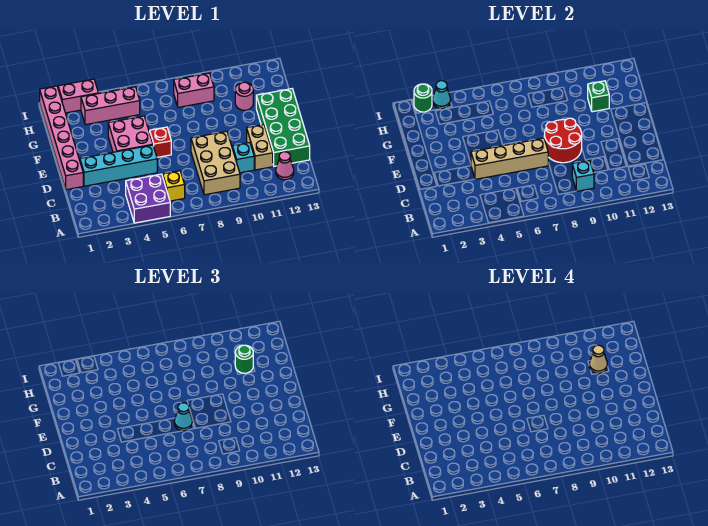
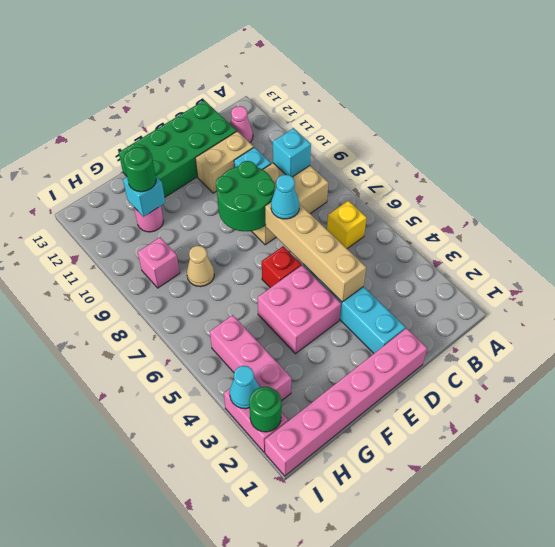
purple 2x2 brick [126,174,170,223] -> none
red 2x2 round brick [544,118,582,163] -> green 2x2 round brick [216,161,275,231]
green 1x1 brick [588,81,609,112] -> cyan 1x1 brick [123,177,165,217]
tan 1x1 cone [589,345,607,373] -> tan 1x1 cone moved to [187,246,214,287]
pink 1x2 brick [174,73,214,107] -> pink 1x1 brick [138,237,180,288]

